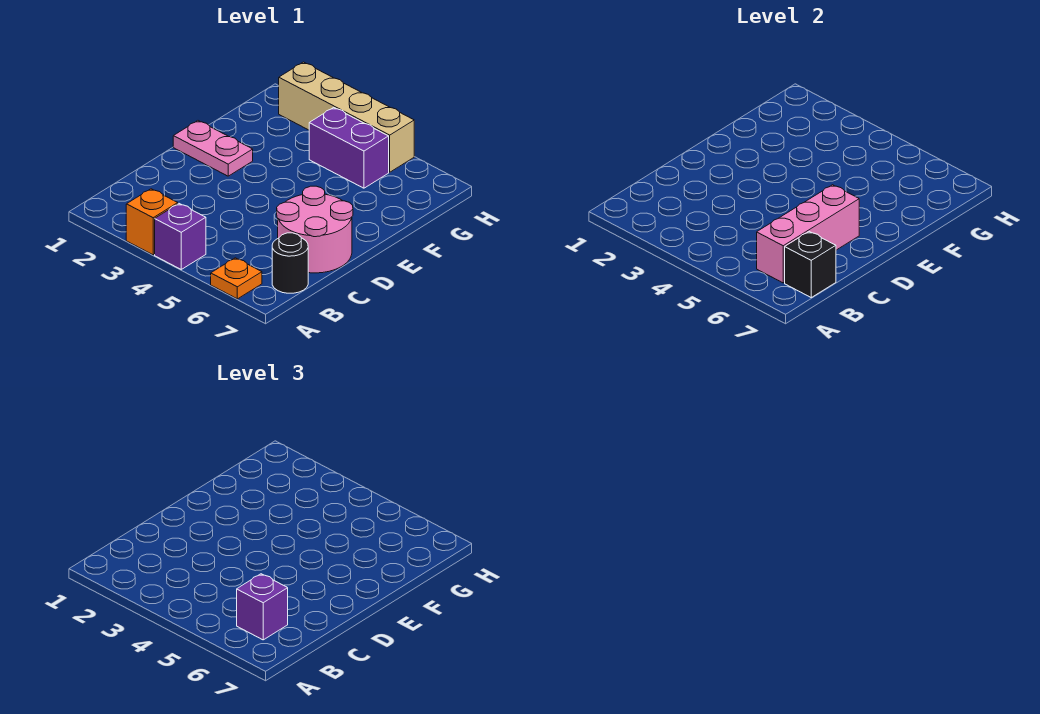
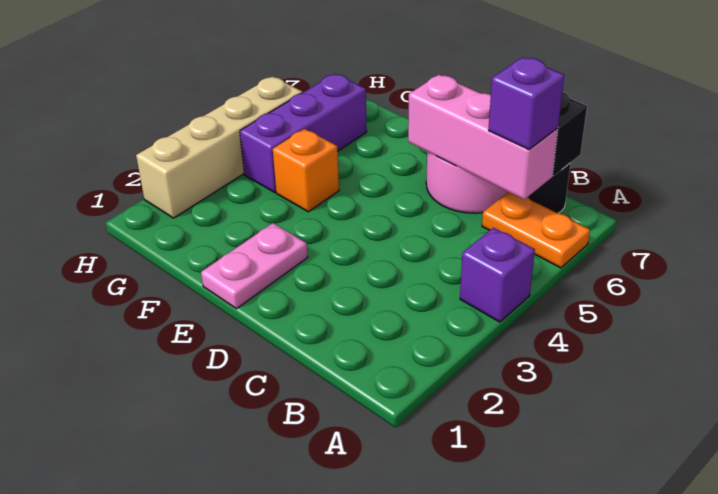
orange 1x1 brick [126,189,178,255] -> orange 1x1 brick moved to [273,129,339,212]
orange 1x1 plate [211,258,262,299] -> orange 1x2 plate [482,192,590,268]
purple 1x2 brick [309,108,389,188] -> purple 1x3 brick [240,74,367,193]

